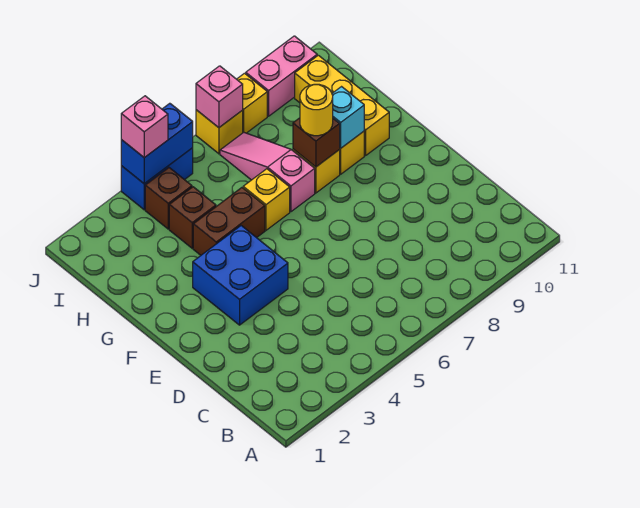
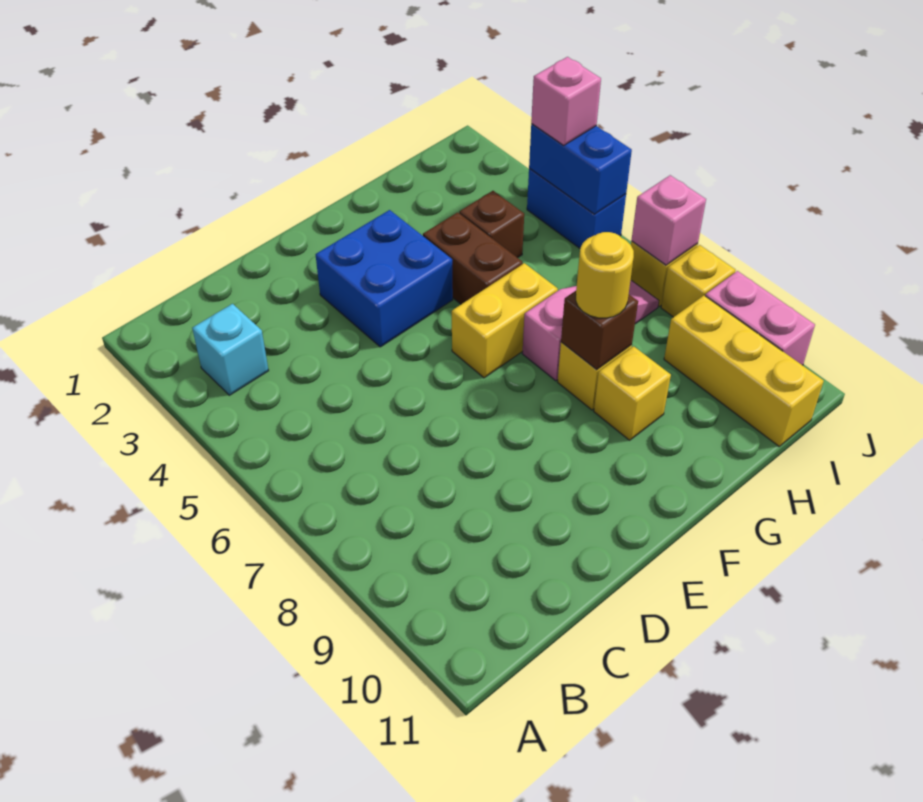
yellow 1x1 brick [243,169,290,230] -> yellow 1x2 brick [452,263,558,378]
cyan 1x1 brick [332,87,364,148] -> cyan 1x1 brick moved to [192,304,269,395]
yellow 1x3 brick [295,55,389,156] -> yellow 1x3 brick turned to [664,295,824,446]
brown 1x1 brick [145,168,192,229] -> none

